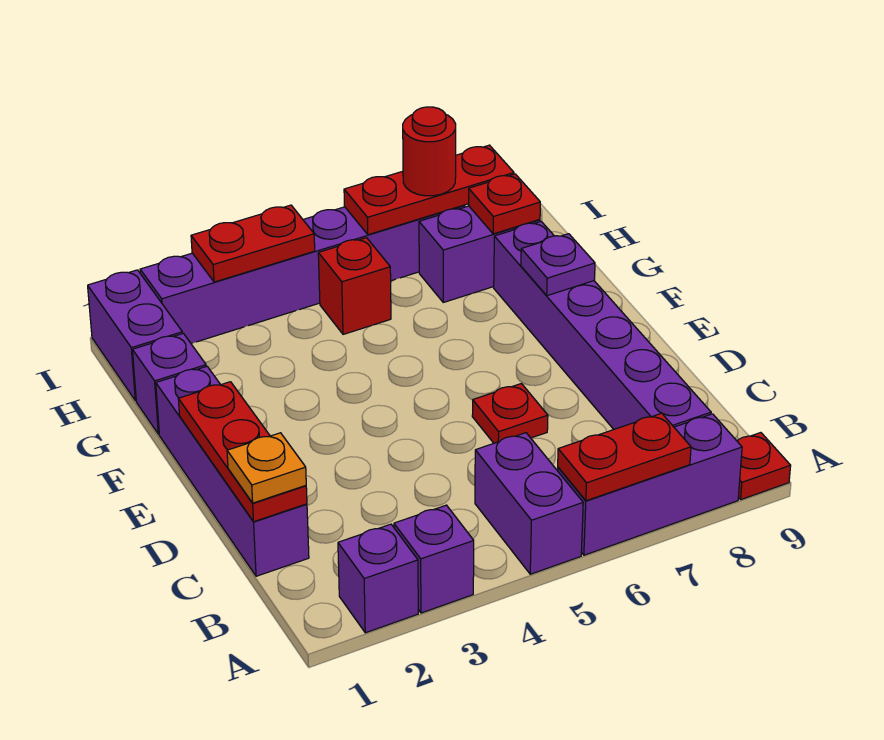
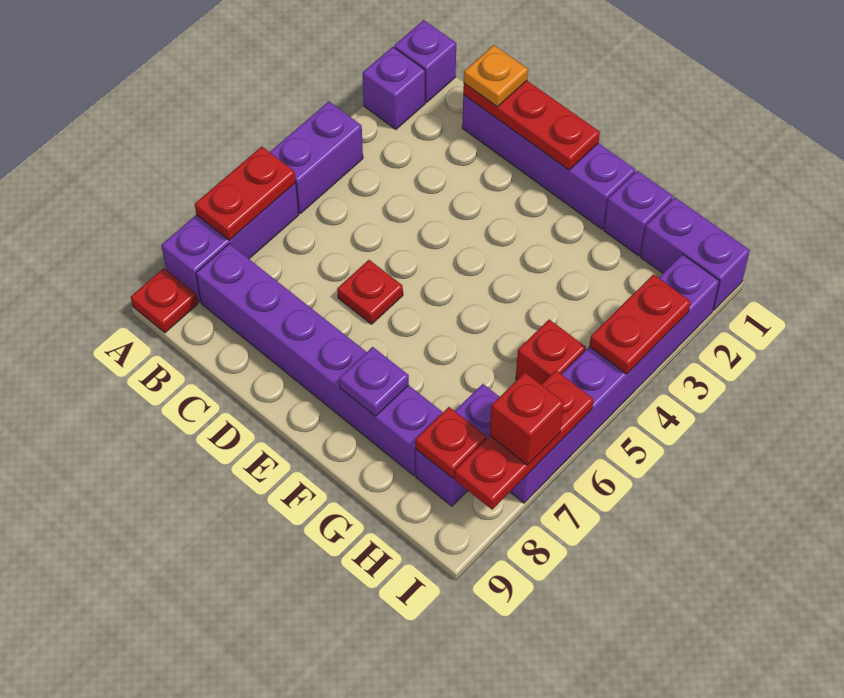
purple 1x1 brick [394,505,474,613] -> purple 1x1 brick moved to [394,20,456,102]
purple 1x2 brick [475,433,583,574] -> purple 1x2 brick turned to [270,102,363,213]
red 1x1 round brick [403,107,456,196] -> red 1x1 brick [490,373,564,465]

